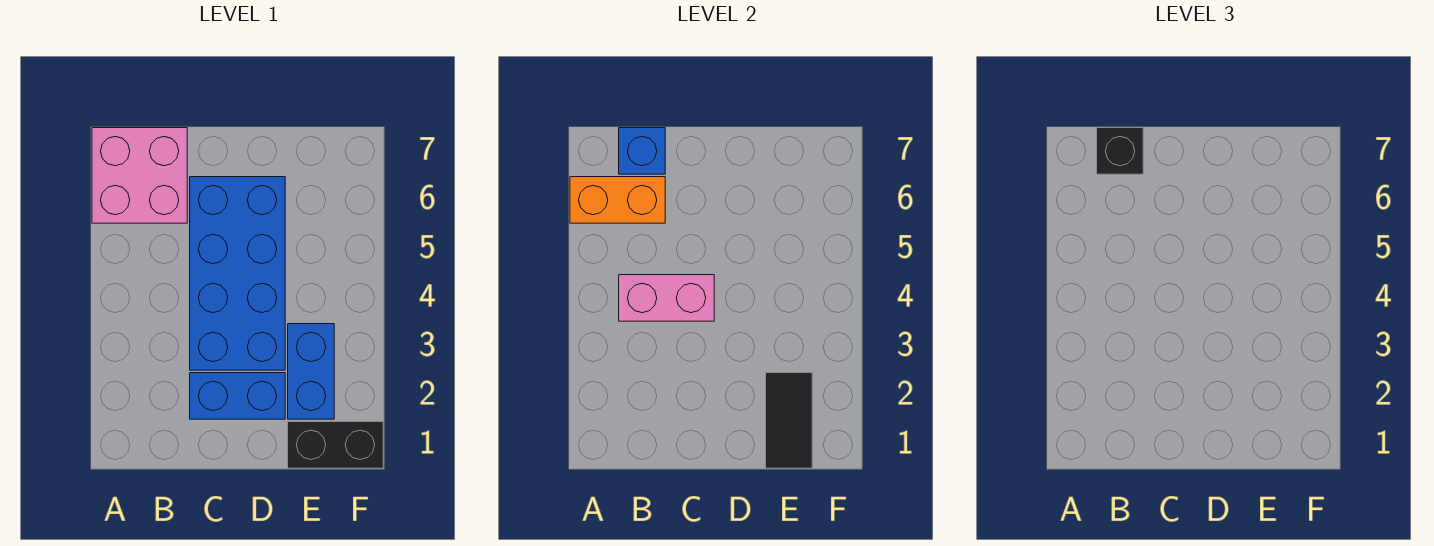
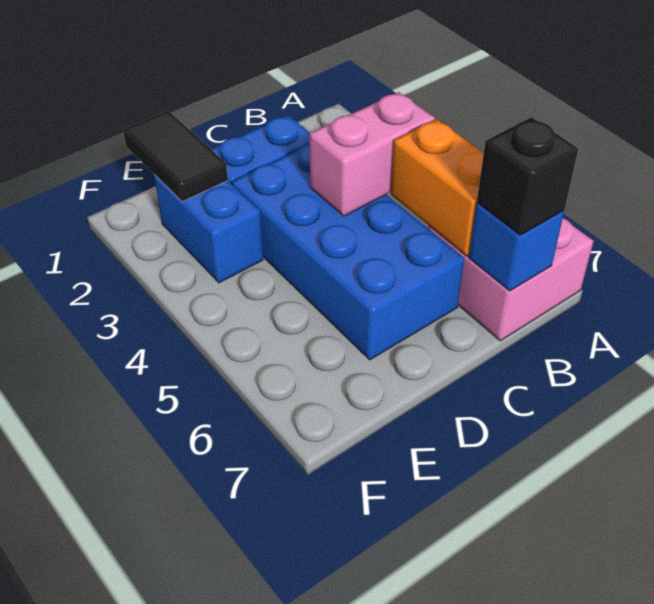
orange 1x2 brick [570,177,665,223] -> orange 1x2 brick turned to [391,119,484,256]
black 1x2 brick [288,422,383,468] -> none

